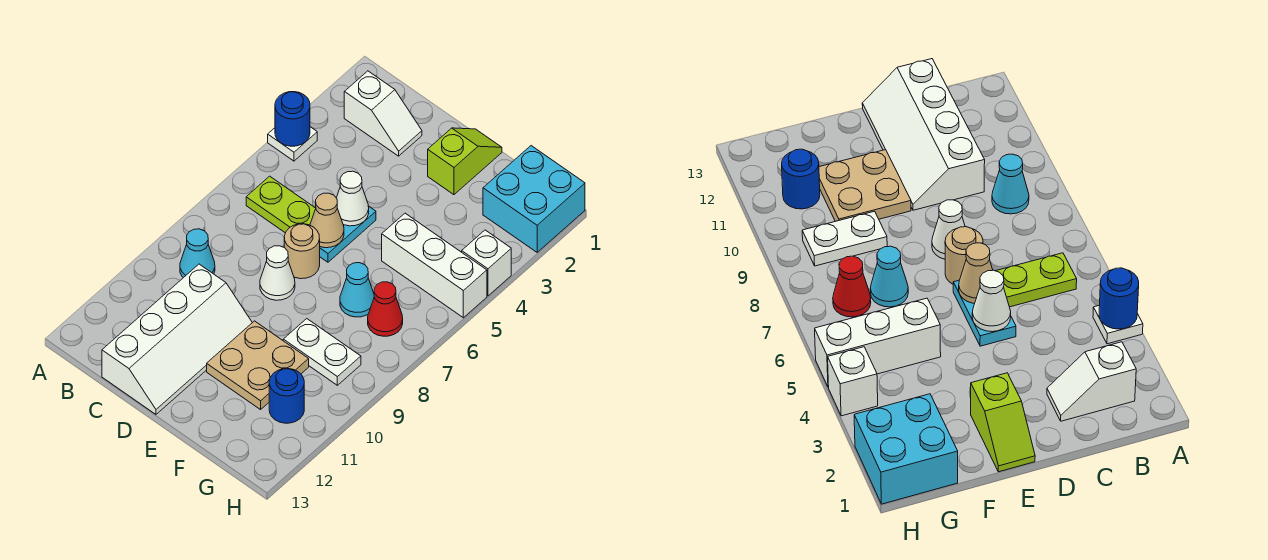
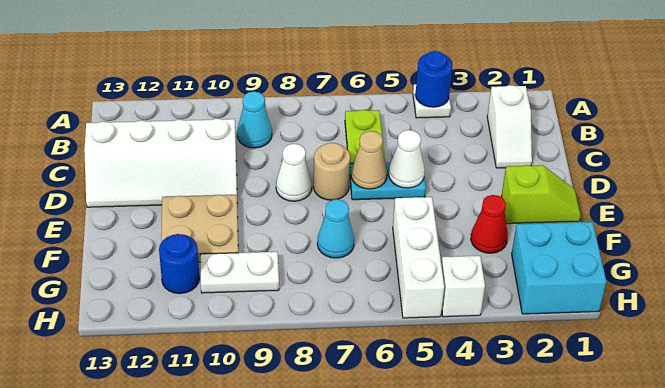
white 1x2 plate [283,319,361,385] -> white 1x2 plate turned to [201,252,279,293]
red 1x1 cone [368,282,403,336] -> red 1x1 cone moved to [471,195,508,253]

